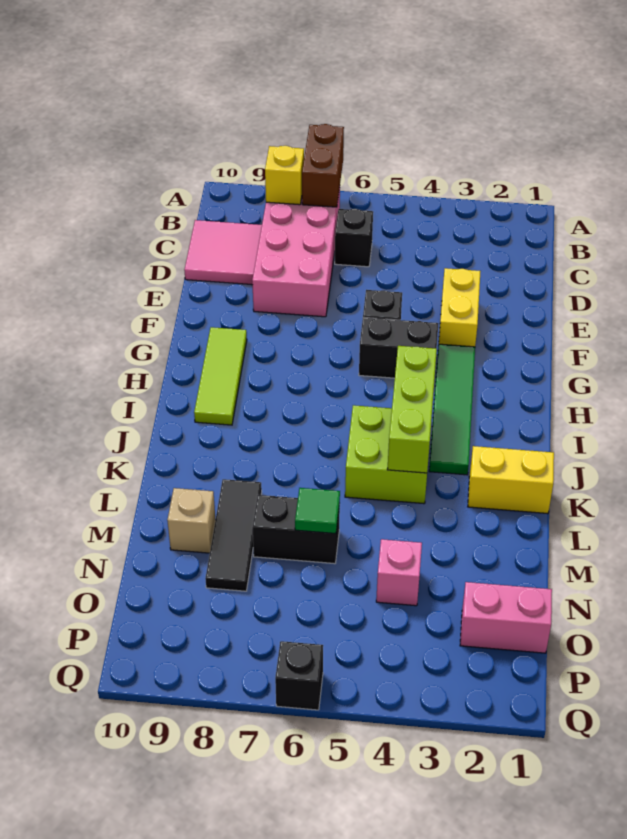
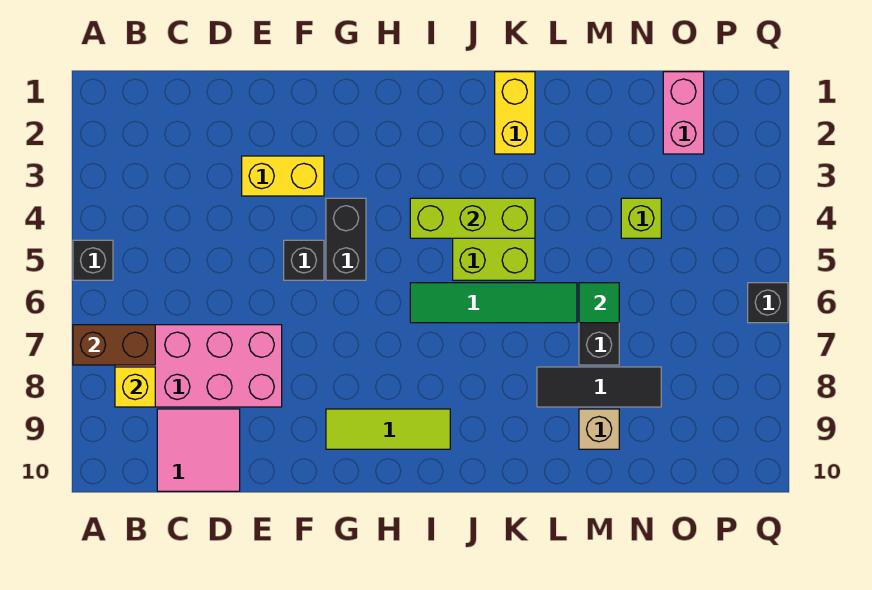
black 1x1 brick [335,209,373,267] -> black 1x1 brick moved to [73,240,113,280]
green 1x4 tile [429,344,475,475] -> green 1x4 tile moved to [410,283,577,323]
pink 1x1 brick [376,539,422,606] -> lime 1x1 brick [621,198,661,238]

